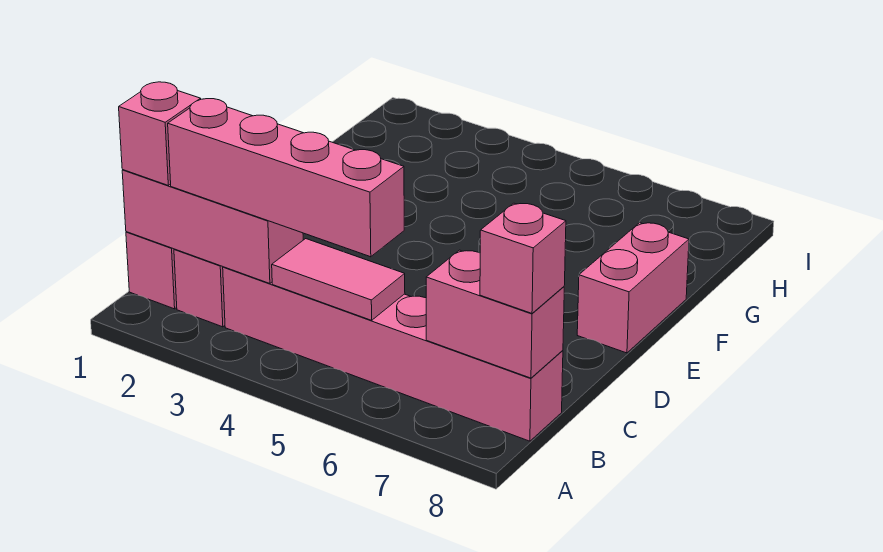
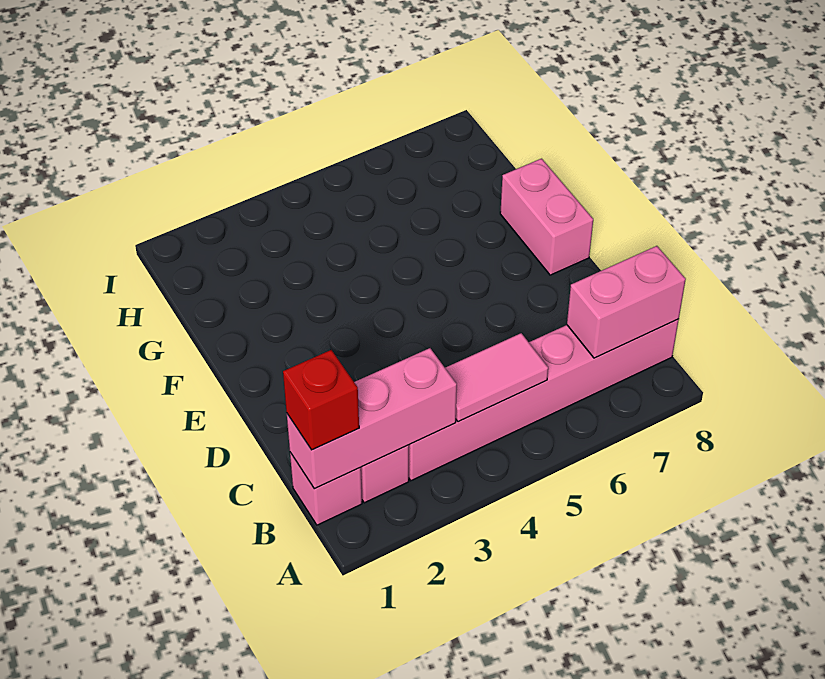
pink 1x1 brick [119,82,201,185] -> red 1x1 brick [283,350,359,450]
pink 1x4 brick [168,99,404,257] -> none
pink 1x1 brick [480,203,566,313] -> none

